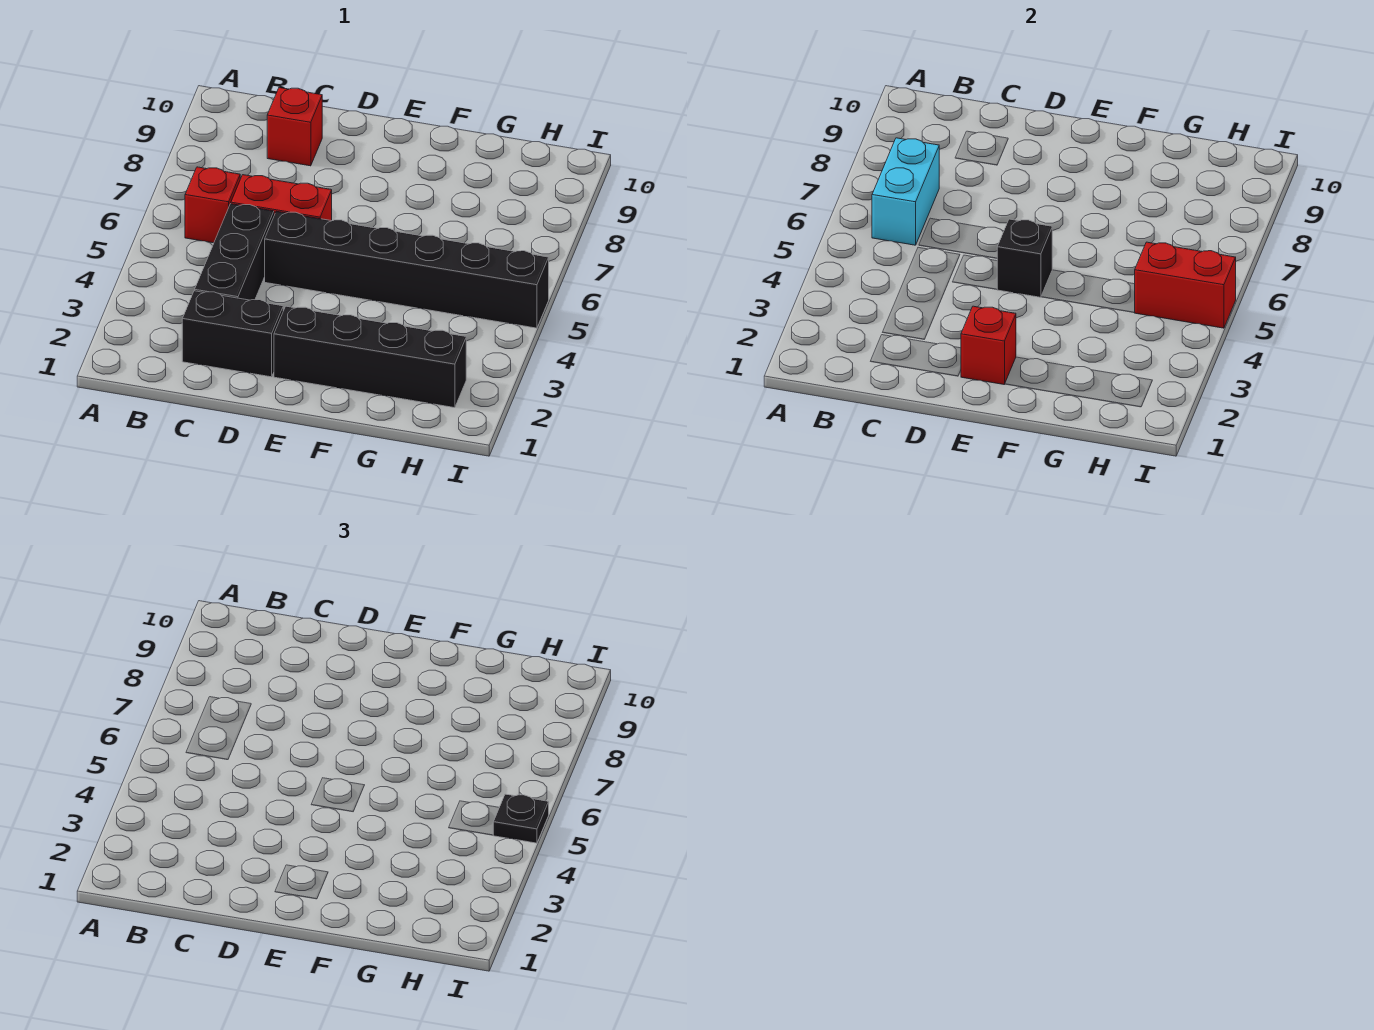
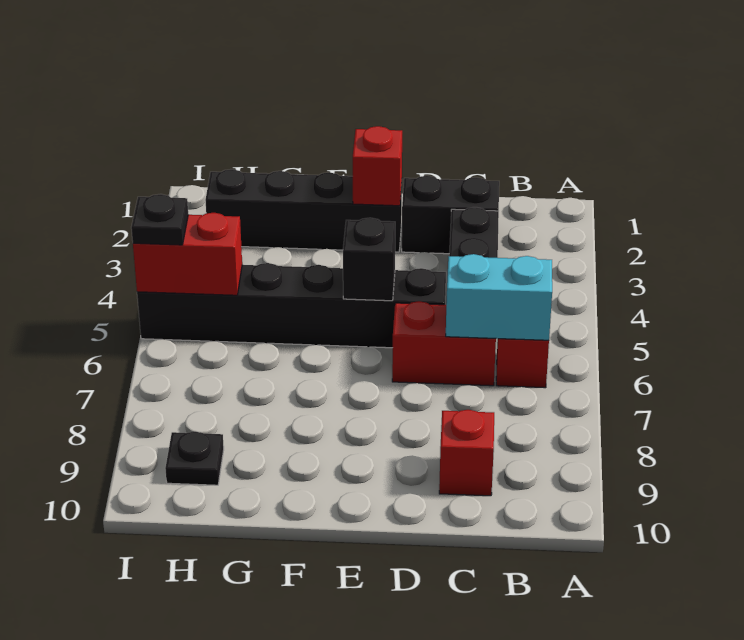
cyan 1x2 brick [872,138,939,245] -> cyan 1x2 brick turned to [446,254,552,340]
none -> black 1x1 plate [165,431,224,485]

